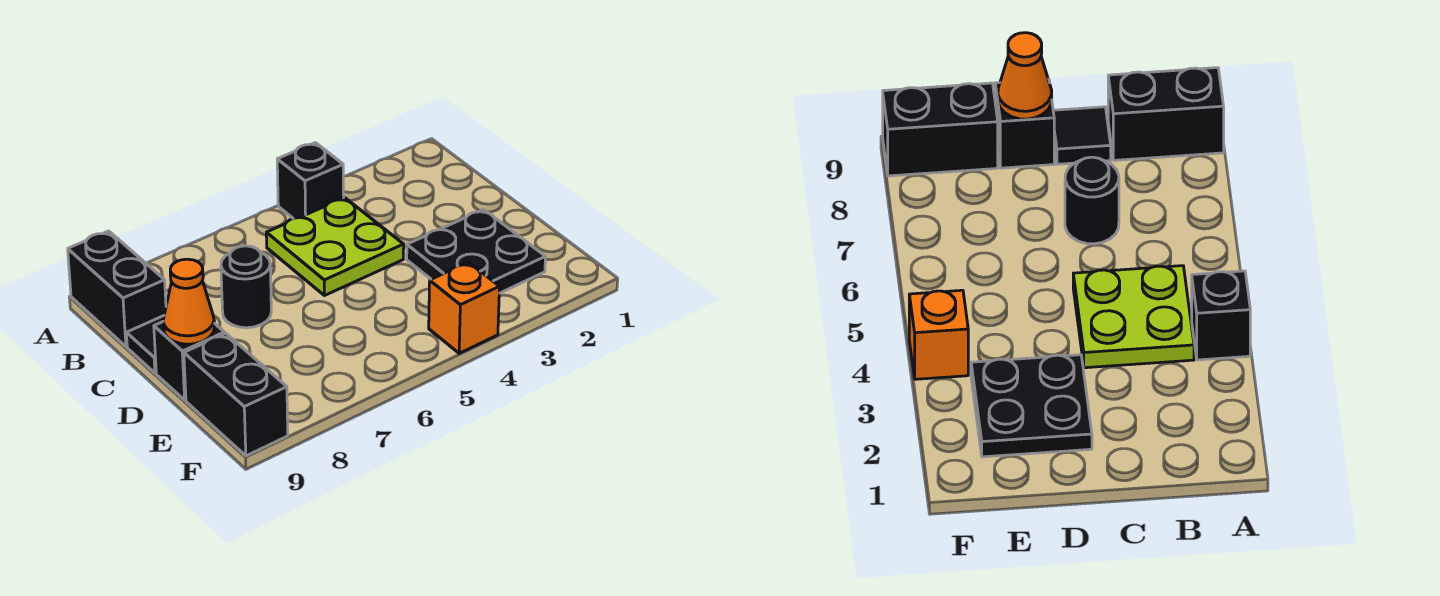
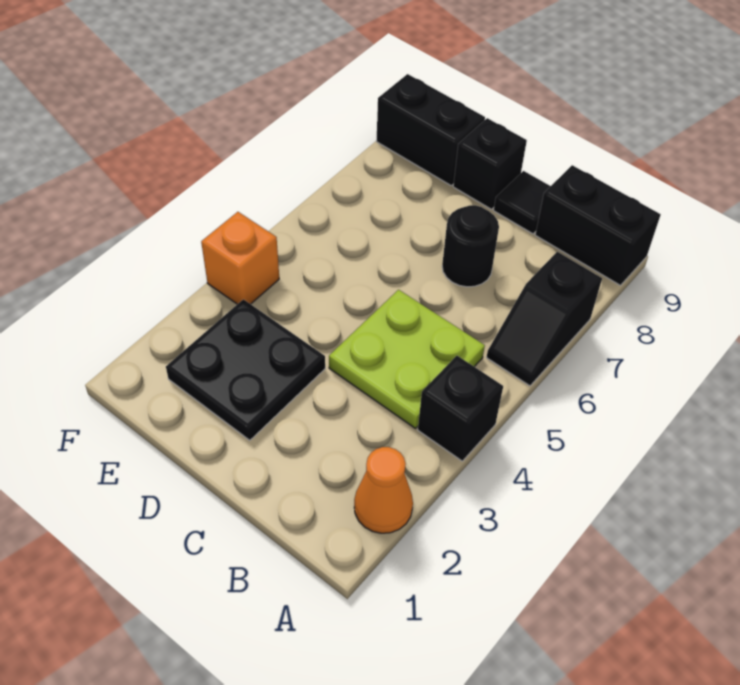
none -> black 1x2 slope [487,252,602,386]
orange 1x1 cone [163,259,214,344] -> orange 1x1 cone moved to [354,447,413,533]

